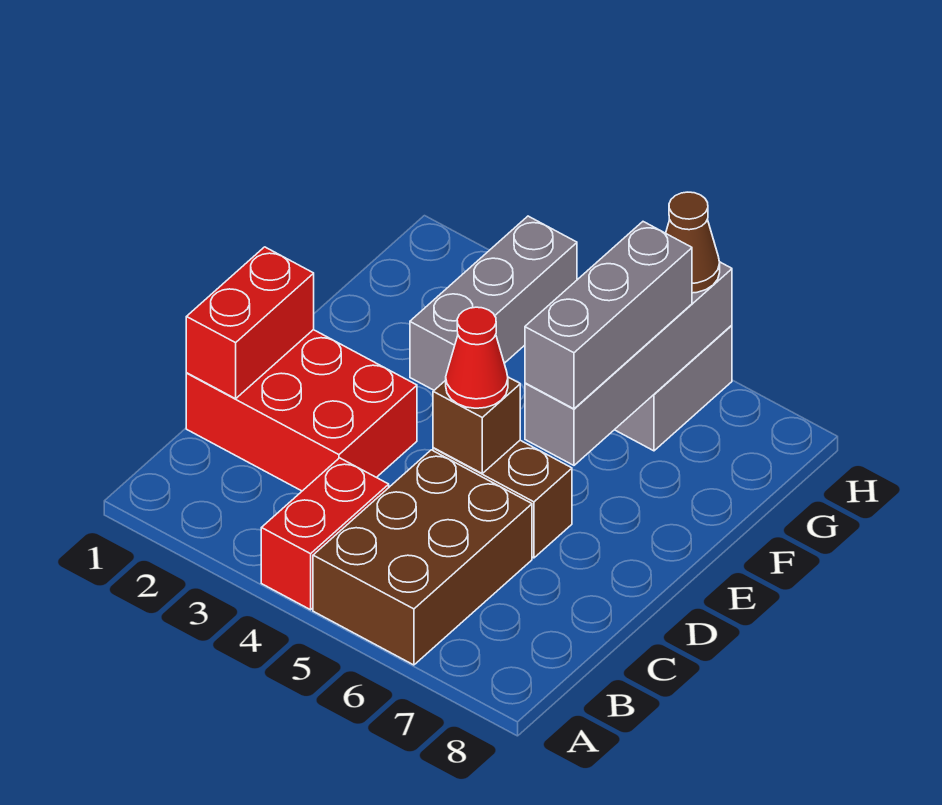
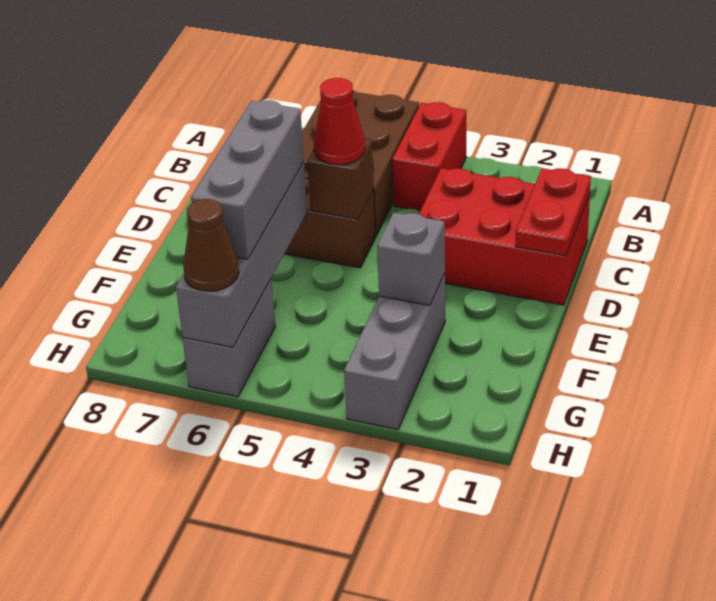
red 1x2 brick [186,247,314,399] -> red 1x2 plate [516,168,591,256]
none -> grey 1x1 brick [377,213,445,306]

